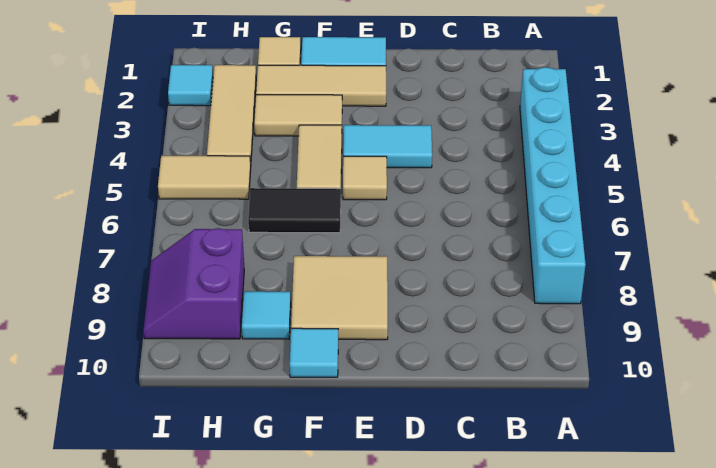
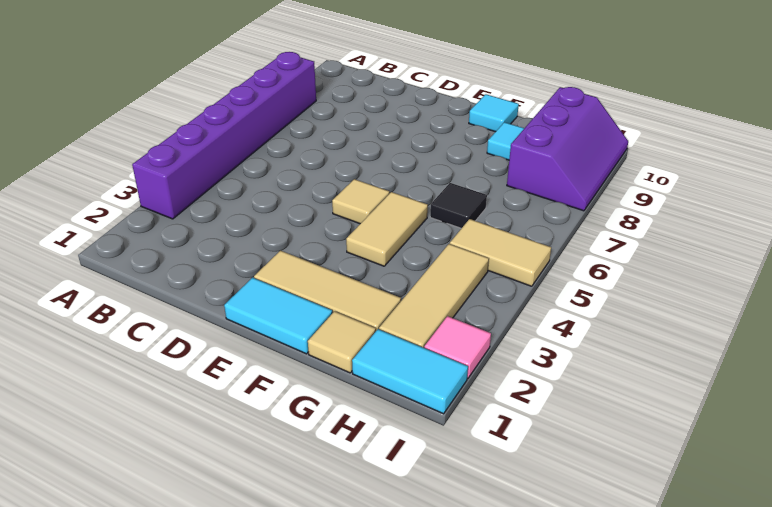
cyan 1x6 brick [520,67,586,304] -> purple 1x6 brick [132,52,316,219]
cyan 1x2 tile [343,125,432,168] -> cyan 1x2 tile moved to [352,329,468,414]
tan 2x2 tile [291,256,388,340] -> none
tan 1x2 tile [254,95,342,136] -> none
black 1x2 tile [248,188,341,233] -> black 1x1 tile [430,183,487,228]
purple 2x2 slope [143,228,244,339] -> purple 2x3 slope [507,87,628,211]
cyan 1x1 tile [168,65,213,106] -> pink 1x1 tile [424,316,491,378]

